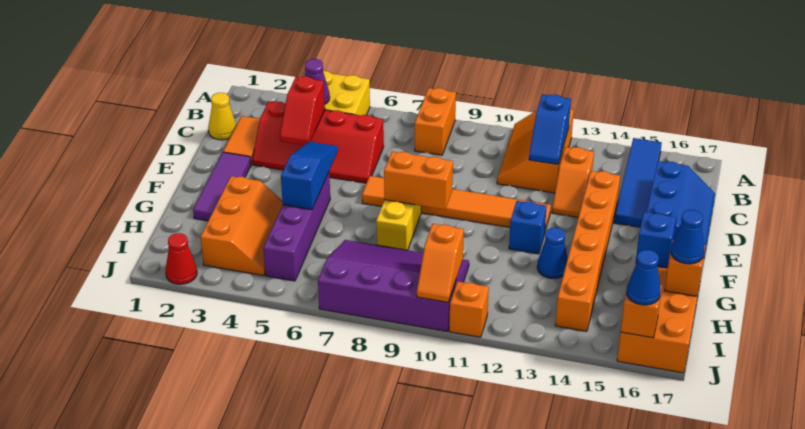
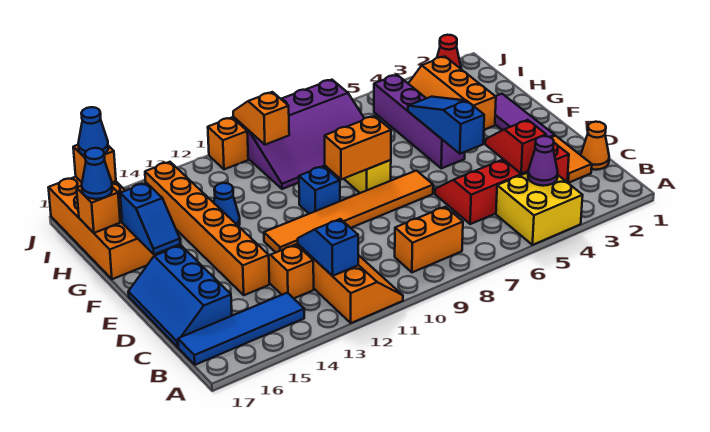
orange 1x2 brick [415,88,456,155] -> orange 1x2 brick turned to [395,207,463,272]
blue 1x4 tile [614,138,662,227] -> blue 1x4 tile turned to [178,293,304,365]
yellow 1x1 cone [208,93,236,140] -> orange 1x1 cone [581,122,609,170]
blue 1x3 slope [281,142,338,210] -> blue 1x3 slope turned to [408,97,484,154]
blue 1x1 brick [509,201,547,254] -> blue 1x1 brick moved to [299,166,340,214]

